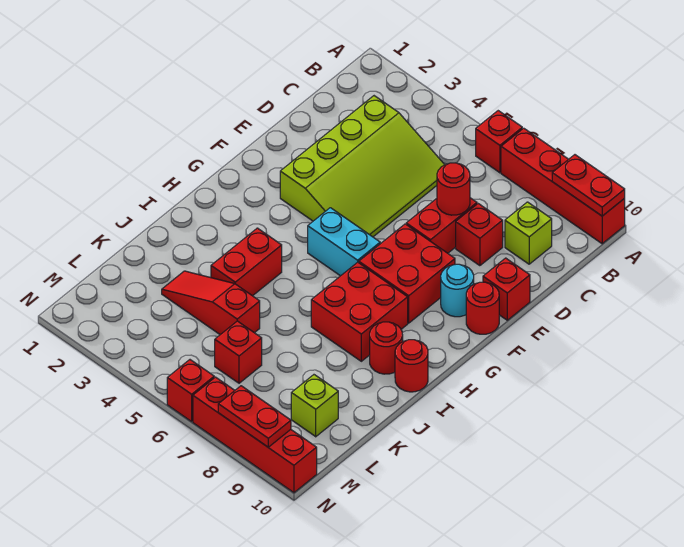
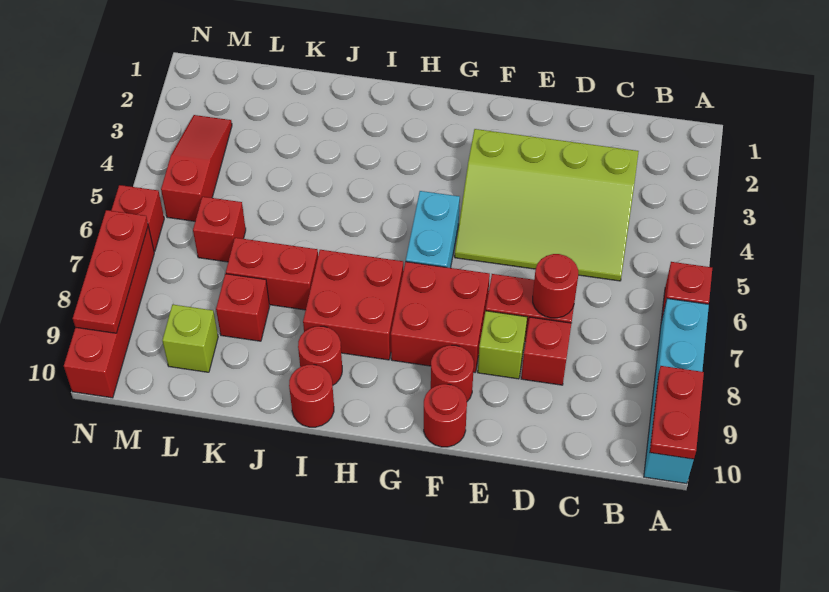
red 1x4 brick [501,128,625,244] -> cyan 1x4 brick [644,298,709,484]
lime 1x1 brick [505,202,552,264] -> lime 1x1 brick moved to [478,311,527,379]
red 1x1 brick [483,258,530,320] -> red 1x1 brick moved to [216,274,270,341]
cyan 1x1 round brick [441,264,474,317] -> red 1x1 round brick [431,345,474,401]
red 1x2 brick [211,228,282,296] -> red 1x2 brick moved to [226,238,318,310]
red 1x3 slope [162,271,260,335] -> red 1x3 slope moved to [161,115,232,221]
red 1x2 plate [218,386,291,447] -> red 1x3 plate [73,210,148,333]

